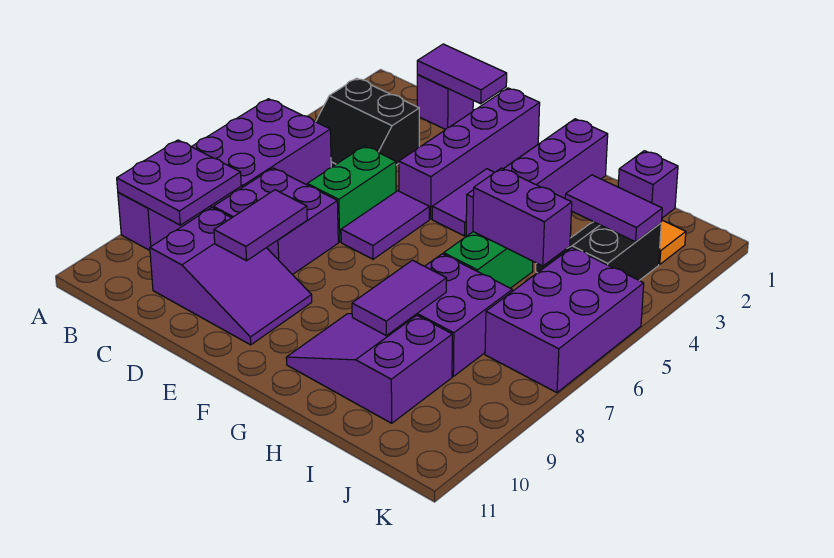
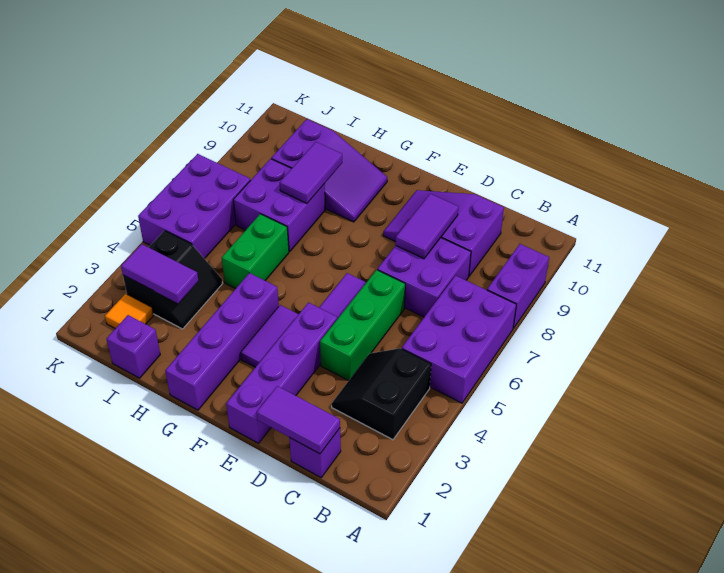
purple 2x2 plate [117,140,241,225] -> none
black 2x2 slope [316,78,419,167] -> black 2x2 slope turned to [332,348,431,440]
green 1x2 brick [307,146,396,242] -> green 1x3 brick [320,270,405,380]
purple 1x2 brick [473,168,572,266] -> none

